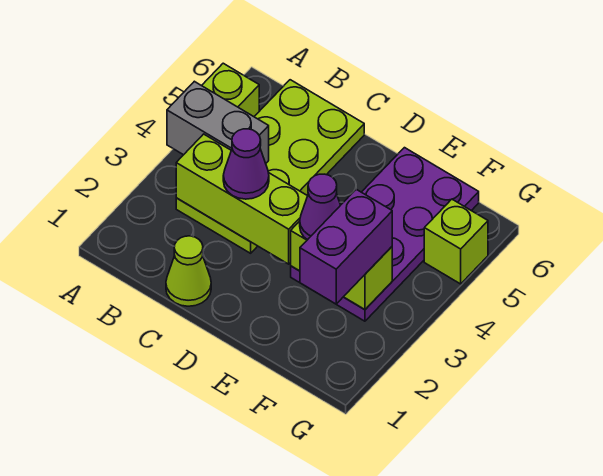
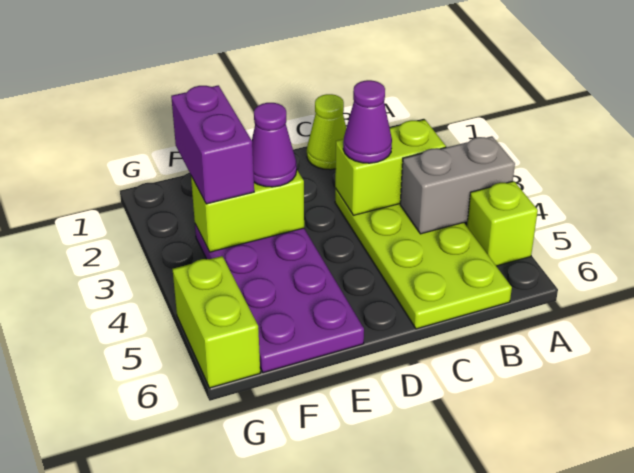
lime 1x3 brick [176,134,307,264] -> lime 1x2 brick [335,120,446,215]
lime 1x1 brick [424,199,488,284] -> lime 1x2 brick [173,256,260,388]

